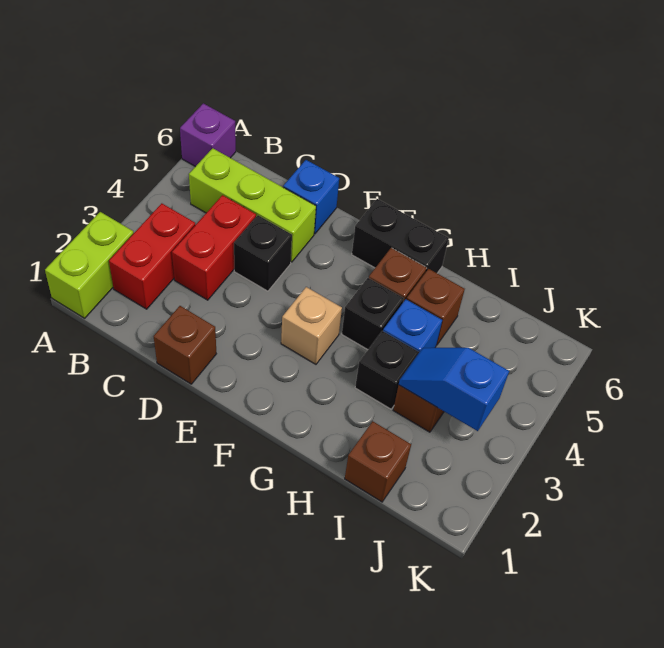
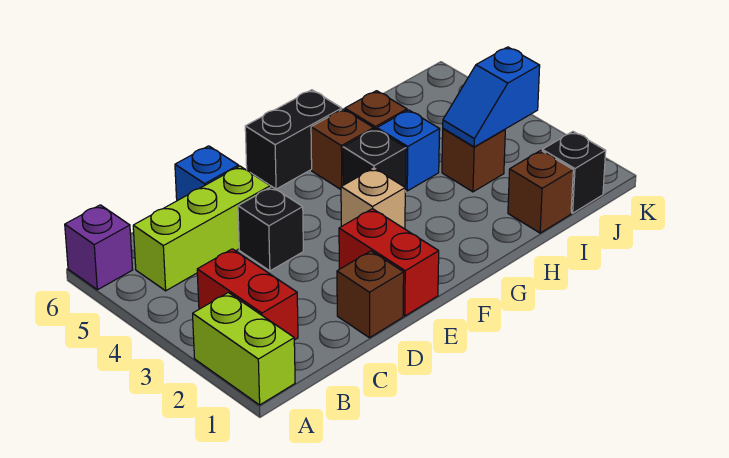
red 1x2 brick [172,195,256,300] -> red 1x2 brick moved to [339,209,439,316]
black 1x1 brick [355,331,419,409] -> black 1x1 brick moved to [542,132,606,213]

